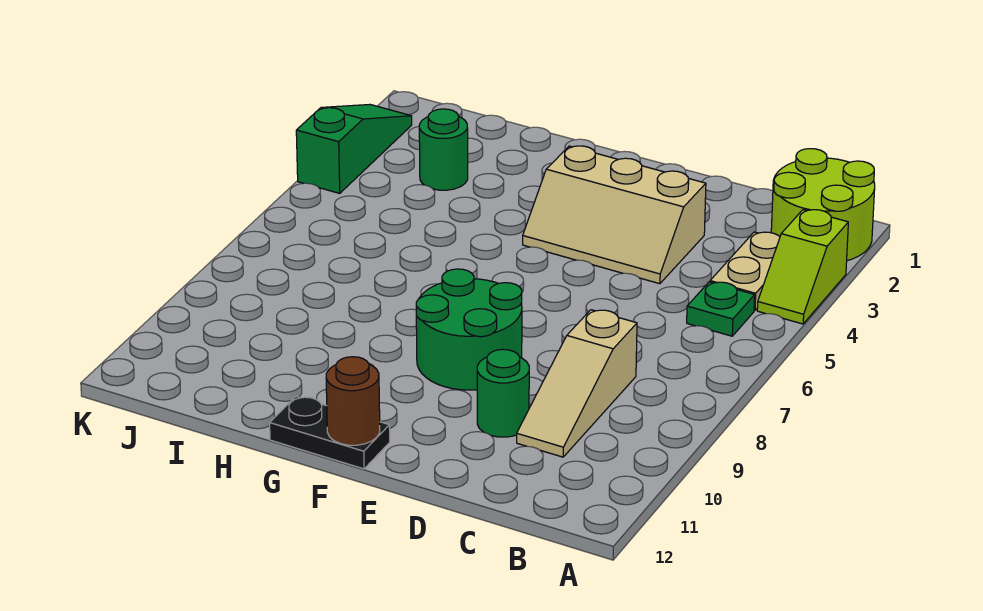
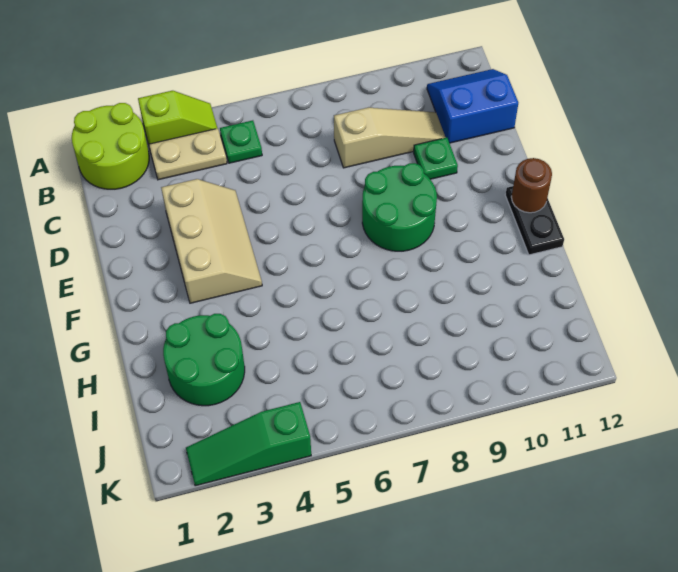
none -> blue 2x2 slope [427,69,518,143]
green 1x1 round brick [477,349,529,437] -> green 1x1 plate [414,138,458,179]
green 1x1 round brick [419,109,468,190] -> green 2x2 round brick [163,314,245,406]

